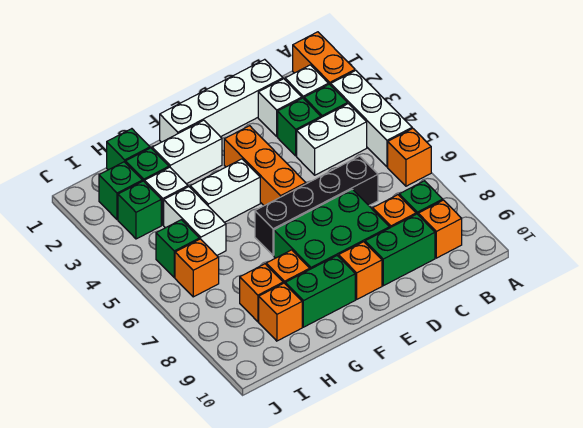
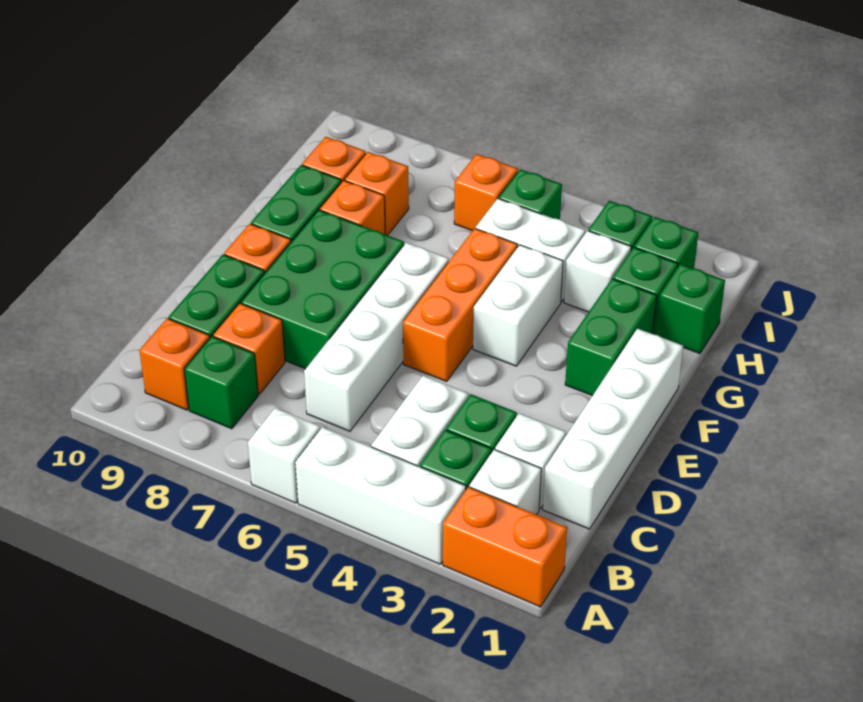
orange 1x1 brick [388,128,431,186] -> white 1x1 brick [248,408,320,503]
black 1x4 brick [255,156,378,255] -> white 1x4 brick [304,243,449,431]
orange 1x3 brick [224,126,306,206] -> orange 1x3 brick turned to [403,228,517,381]
white 1x2 brick [152,120,222,184] -> green 1x2 brick [565,279,657,396]

